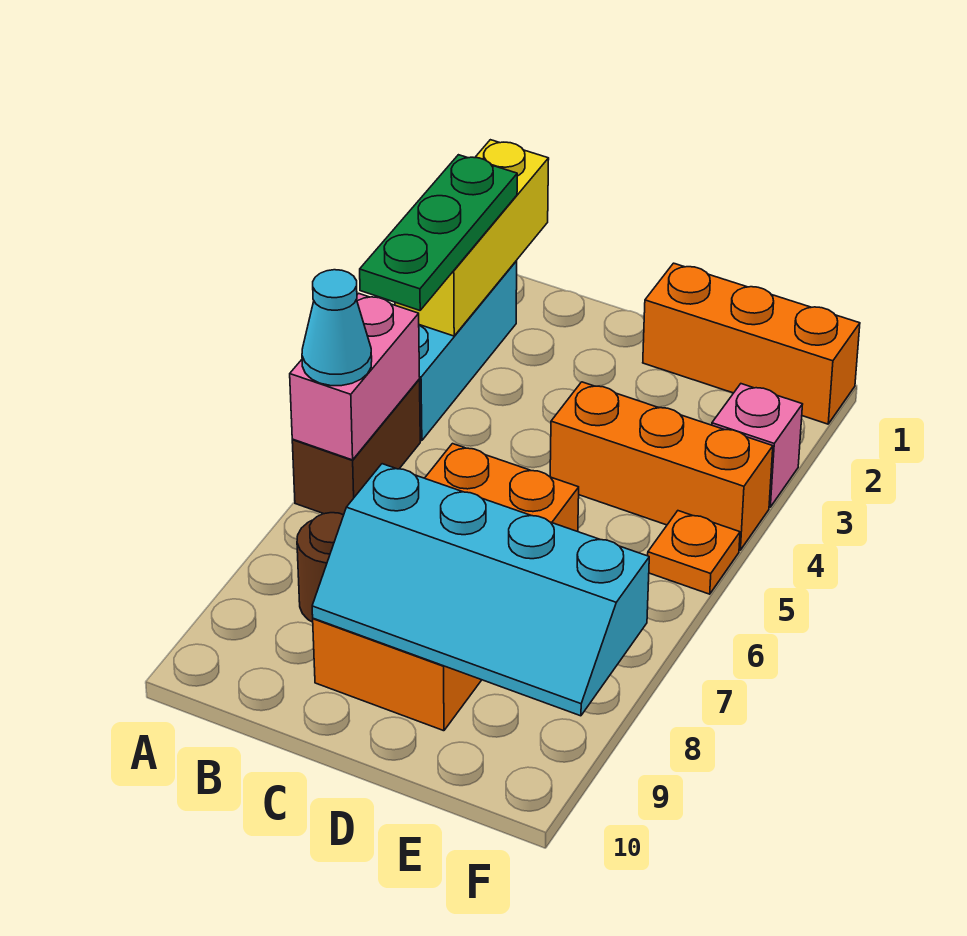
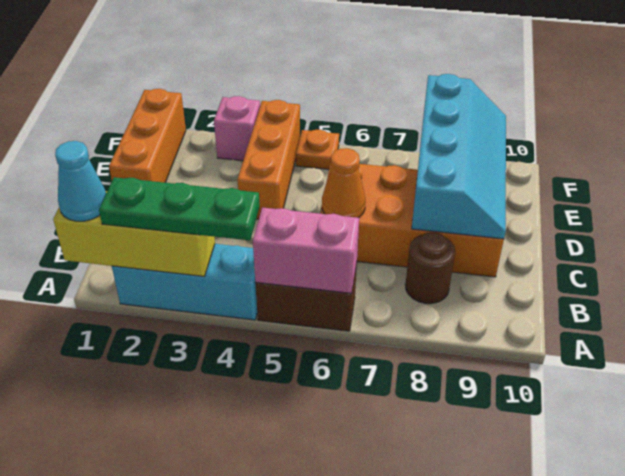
cyan 1x1 cone [302,270,372,386] -> cyan 1x1 cone moved to [55,141,106,221]
none -> orange 1x1 cone [322,148,365,218]

